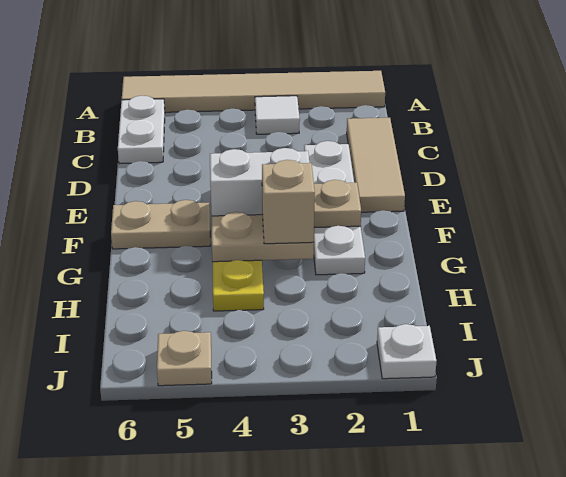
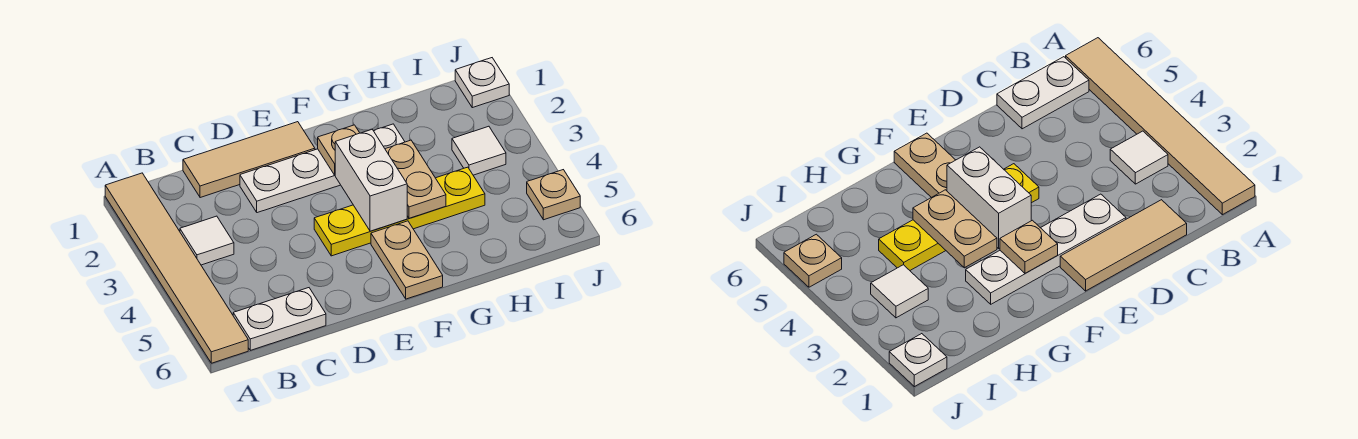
tan 1x1 brick [262,160,315,244] -> none
none -> white 1x1 tile [452,126,506,175]

